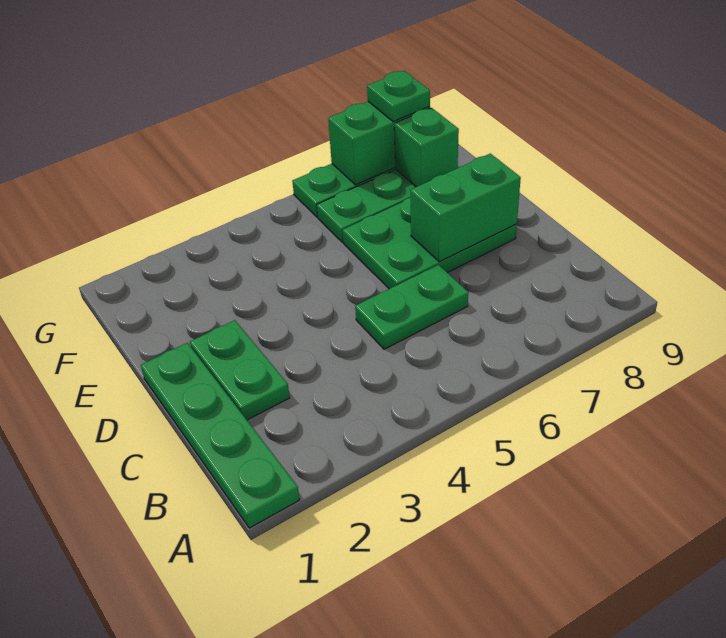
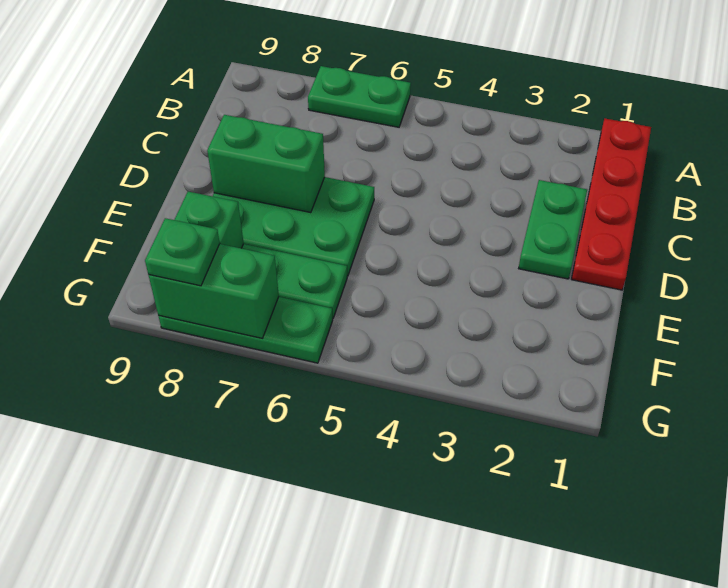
green 1x4 plate [141,343,300,528] -> red 1x4 plate [572,119,651,290]
green 1x2 plate [355,265,468,349] -> green 1x2 plate moved to [308,66,411,127]

